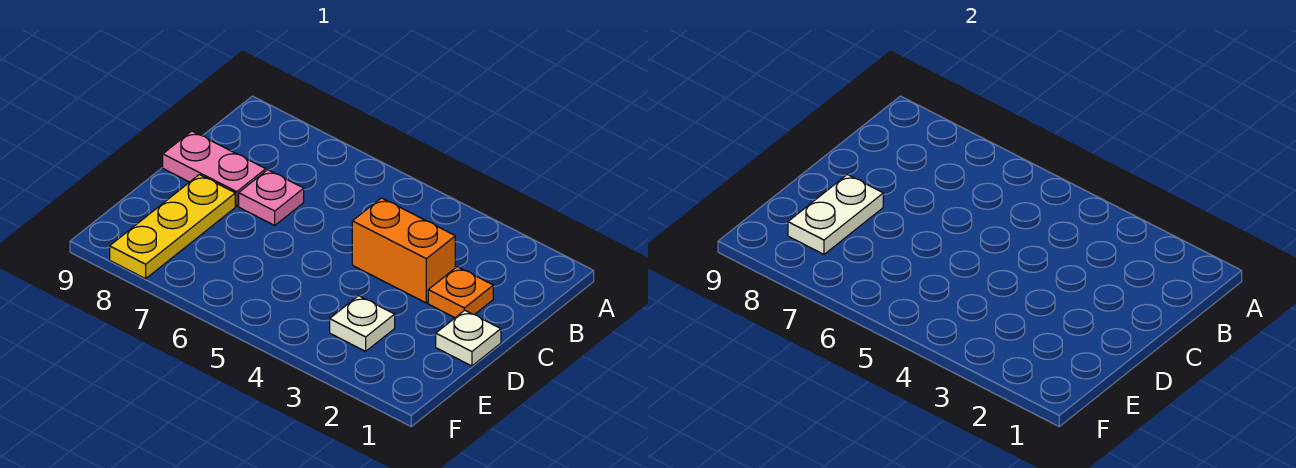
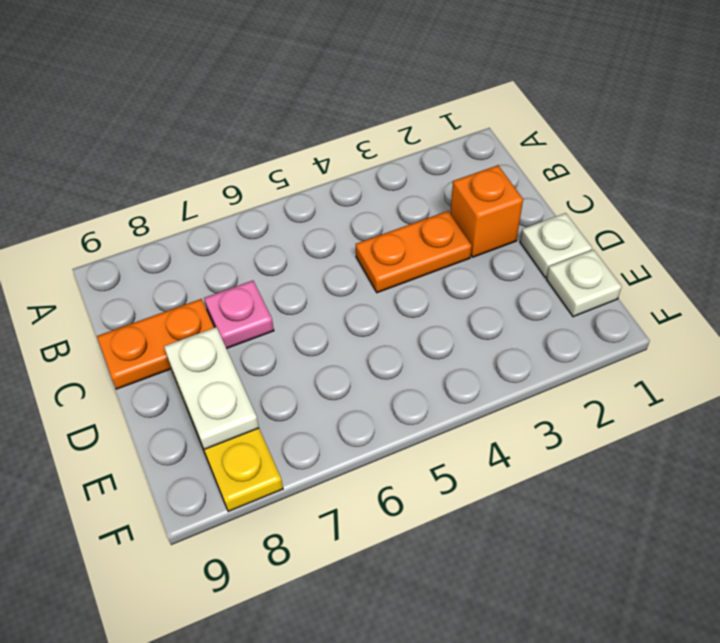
orange 1x1 plate [428,267,493,318] -> orange 1x1 brick [450,165,523,257]
orange 1x2 brick [352,198,455,303] -> orange 1x2 plate [356,211,472,293]
pink 1x2 plate [163,131,266,206] -> orange 1x2 plate [97,299,214,389]
white 1x1 plate [330,296,395,351] -> white 1x1 plate moved to [546,250,622,317]

